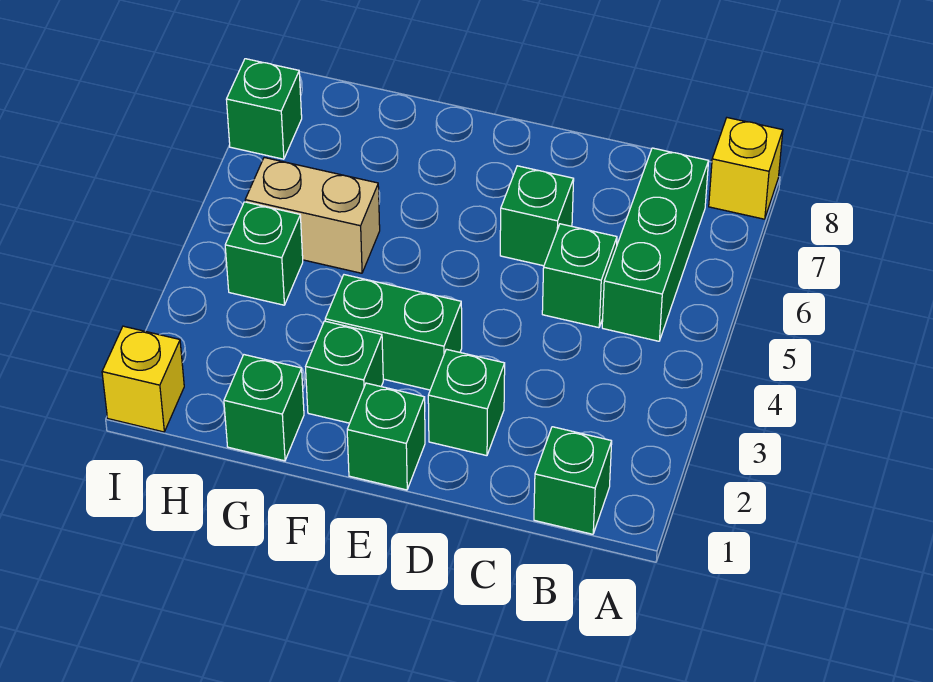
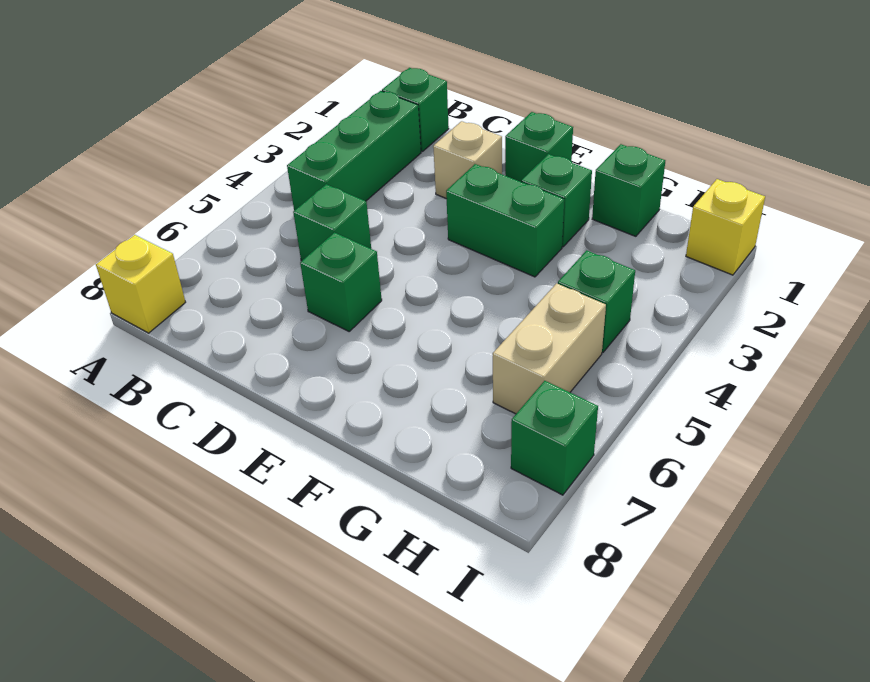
green 1x3 brick [602,148,709,341] -> green 1x3 brick moved to [287,91,421,211]
green 1x1 brick [428,349,505,456] -> tan 1x1 brick [433,121,502,199]
tan 1x2 brick [245,158,380,273] -> tan 1x2 brick turned to [493,283,606,414]

